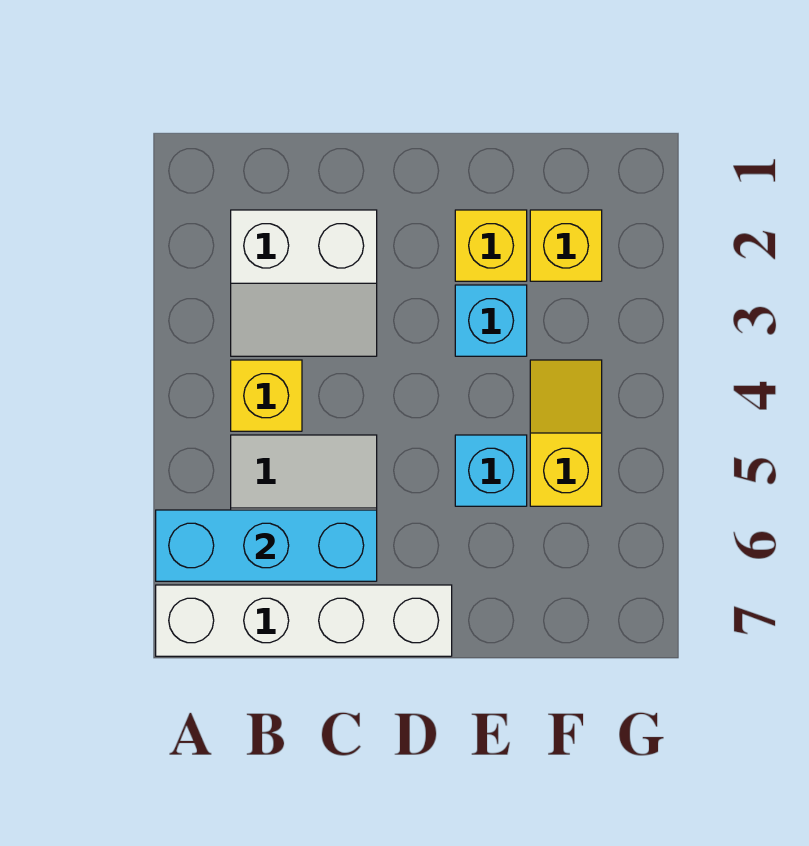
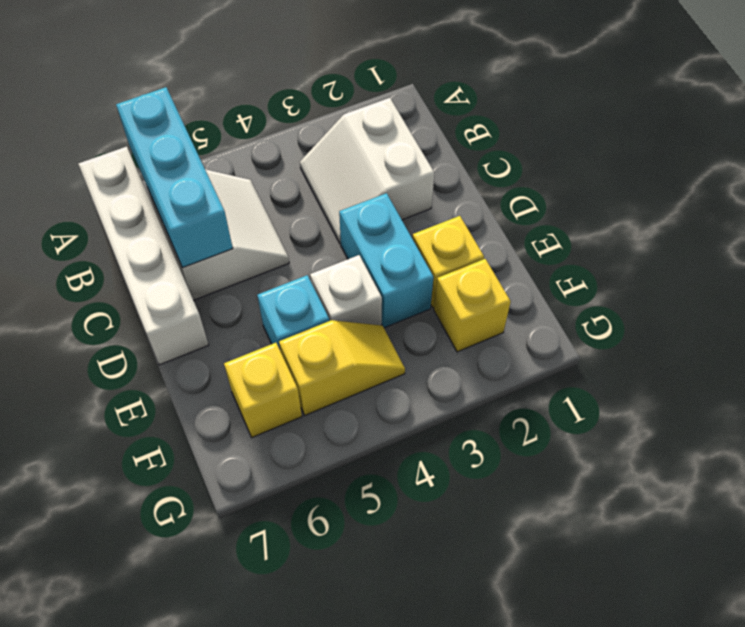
yellow 1x1 brick [231,360,302,431] -> yellow 1x1 brick moved to [224,343,302,437]
cyan 1x1 brick [455,285,527,356] -> cyan 1x2 brick [339,193,434,328]
none -> white 1x1 brick [310,255,382,325]

